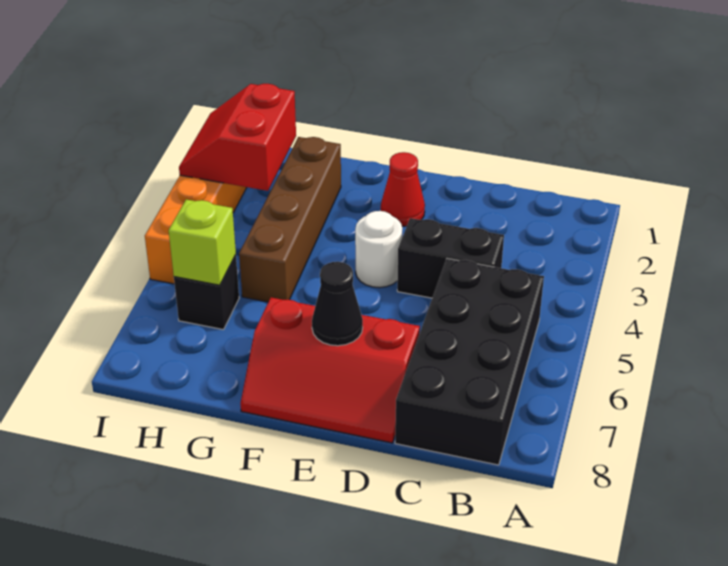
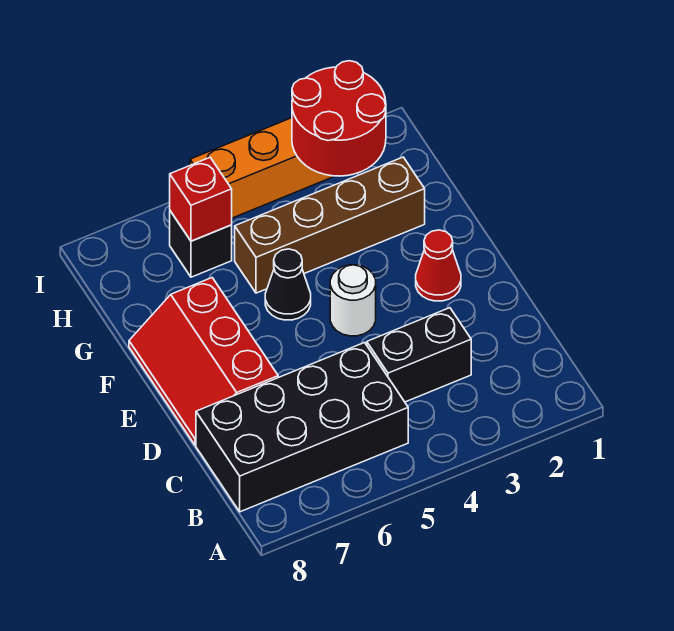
black 1x2 brick [397,218,504,298] -> black 1x2 brick turned to [367,308,471,402]
black 1x1 cone [312,262,363,346] -> black 1x1 cone moved to [265,249,311,320]
red 2x2 slope [179,84,296,191] -> red 2x2 round brick [292,61,386,176]
lime 1x1 brick [169,199,236,285] -> red 1x1 brick [170,158,232,241]

